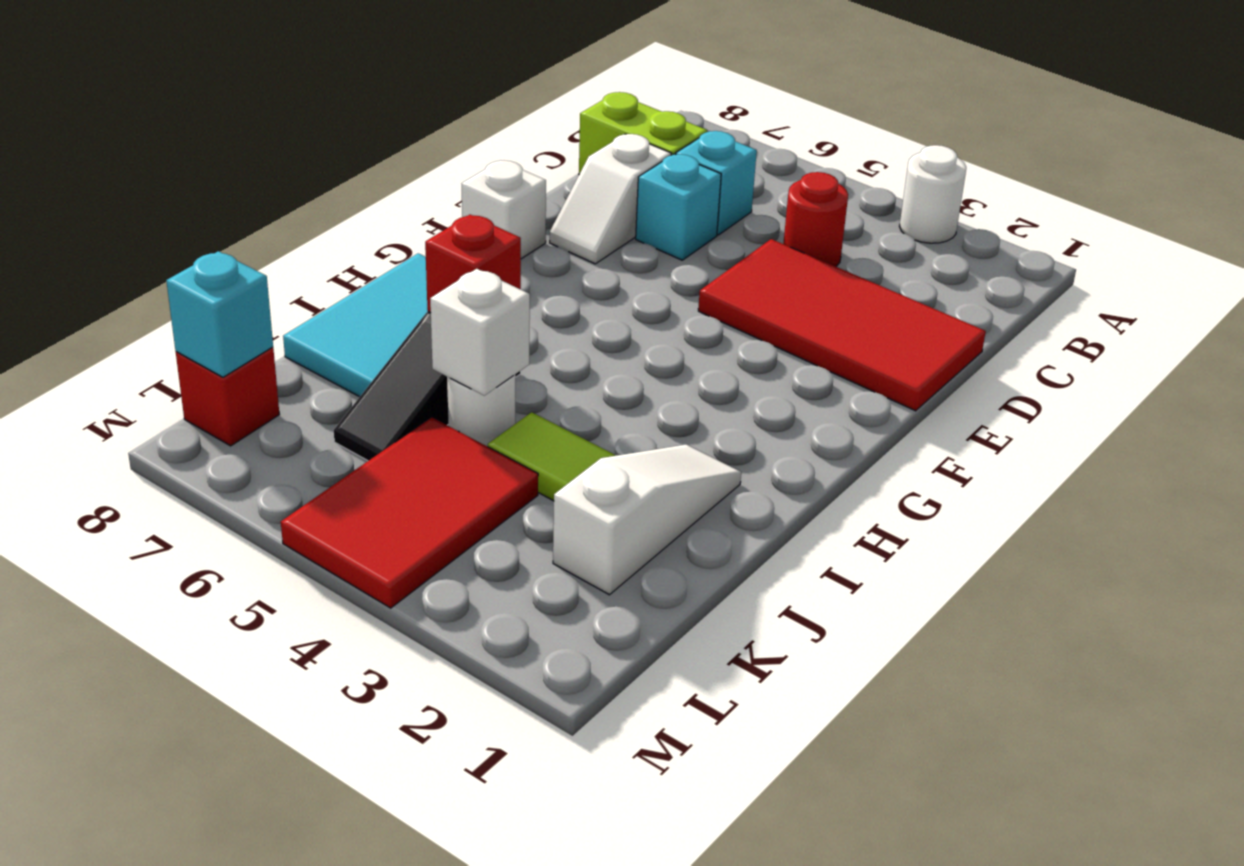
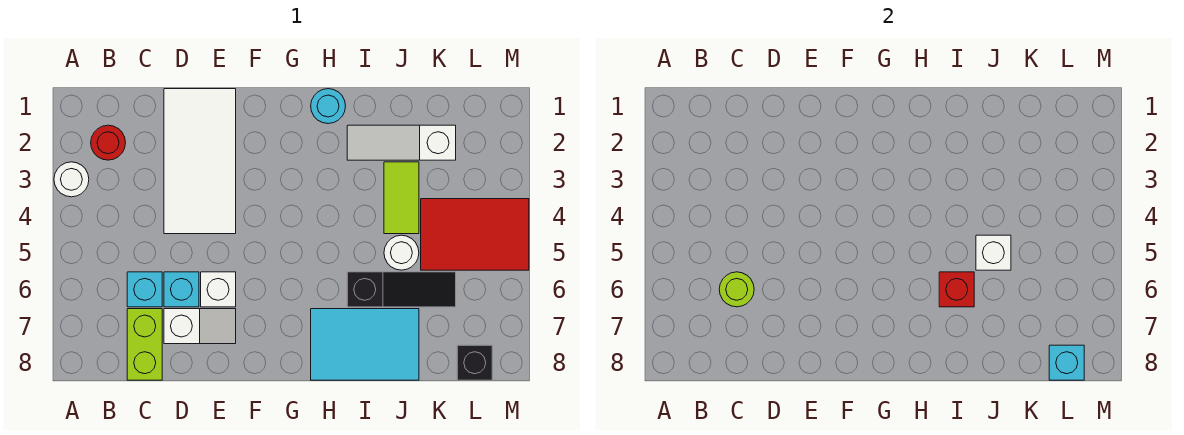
red 1x1 round brick [783,172,848,267] -> red 1x1 round brick moved to [91,125,126,160]
none -> lime 1x1 round brick [719,272,754,307]
red 2x4 tile [698,239,986,411] -> white 2x4 tile [164,89,236,234]
white 1x1 brick [462,160,546,259] -> white 1x1 brick moved to [201,272,236,307]
none -> cyan 1x1 round brick [311,89,346,124]
red 1x1 brick [176,347,279,446] -> black 1x1 brick [457,345,492,380]

